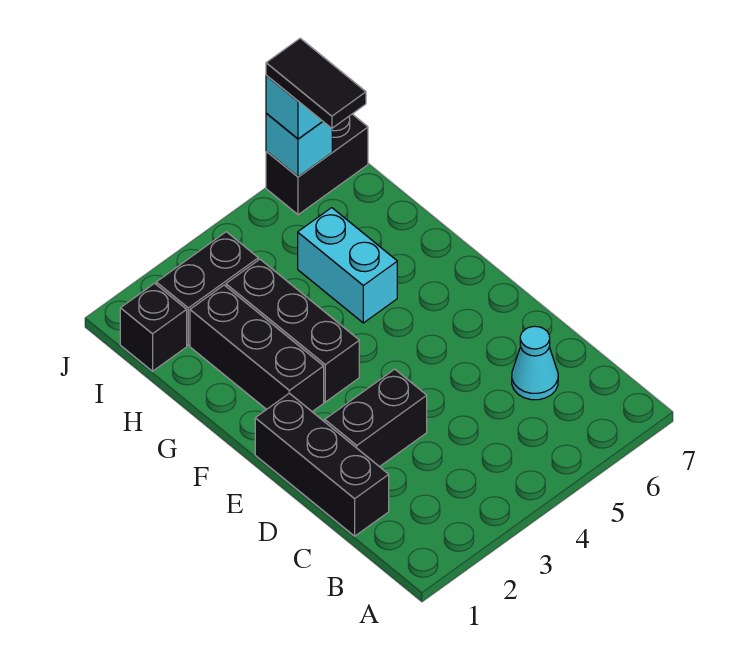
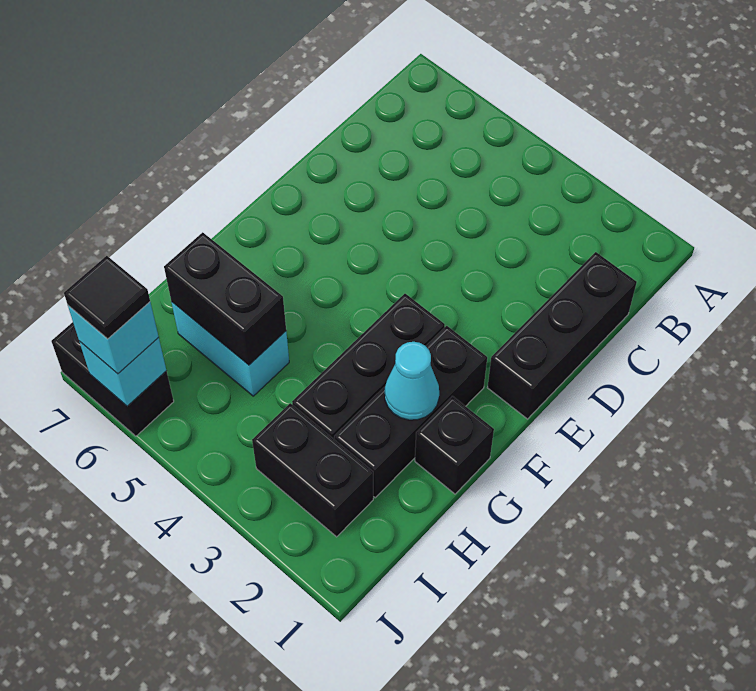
cyan 1x1 cone [512,326,558,400] -> cyan 1x1 cone moved to [385,342,439,420]
black 1x2 brick [325,369,427,467] -> black 1x2 brick moved to [164,232,286,365]
cyan 1x2 brick [298,208,397,323] -> cyan 1x2 brick turned to [172,302,289,396]
black 1x1 brick [120,283,187,371] -> black 1x1 brick moved to [415,396,494,494]
black 1x2 tile [266,38,366,128] -> black 1x1 tile [64,256,150,339]

